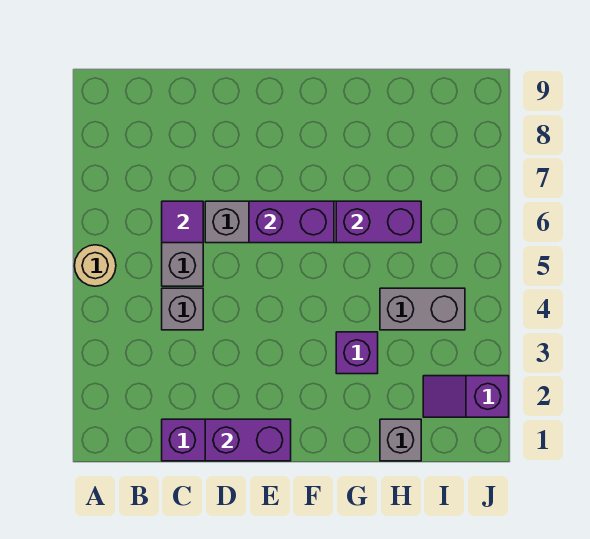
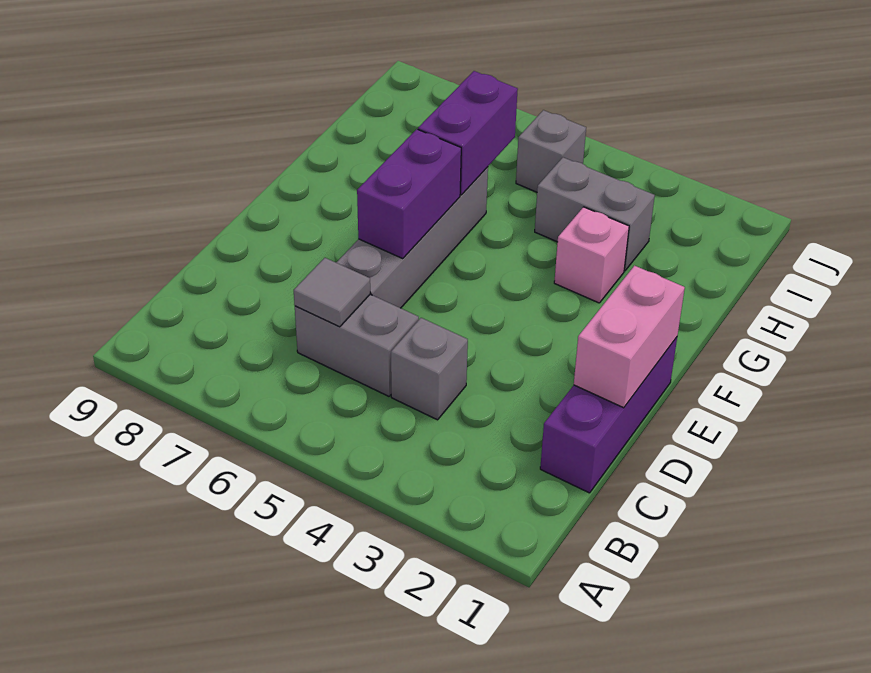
tan 1x1 round brick [74,245,116,286] -> none
purple 1x1 tile [162,201,203,243] -> grey 1x1 tile [294,258,370,327]
purple 1x2 brick [205,419,291,461] -> pink 1x2 brick [574,266,685,408]
purple 1x1 brick [336,332,378,374] -> pink 1x1 brick [554,207,629,303]
grey 1x1 brick [380,419,421,461] -> grey 1x1 brick moved to [516,110,586,192]
grey 1x2 brick [380,288,465,330] -> grey 1x2 brick turned to [535,157,655,271]
purple 1x2 slope [423,376,509,417] -> none

